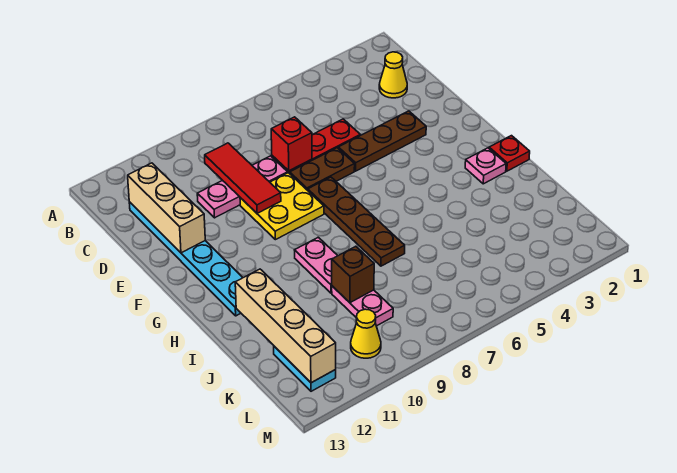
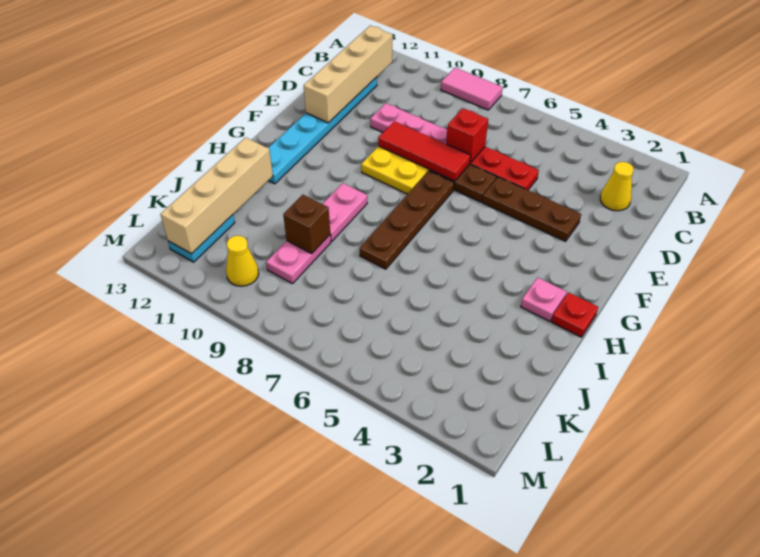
none -> pink 1x2 tile [441,68,503,110]
red 1x3 tile [205,143,281,213] -> red 1x3 tile turned to [378,121,471,181]
tan 1x3 brick [128,163,205,253] -> tan 1x4 brick [304,26,393,123]

